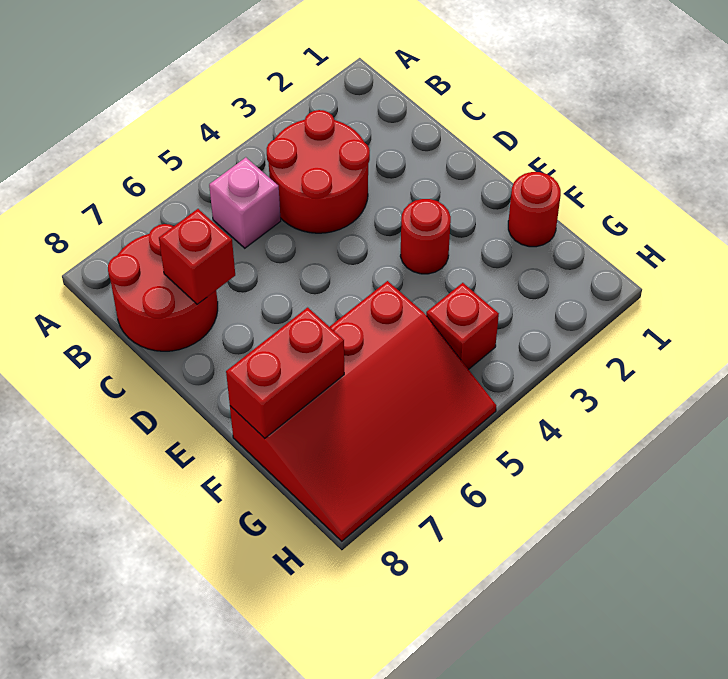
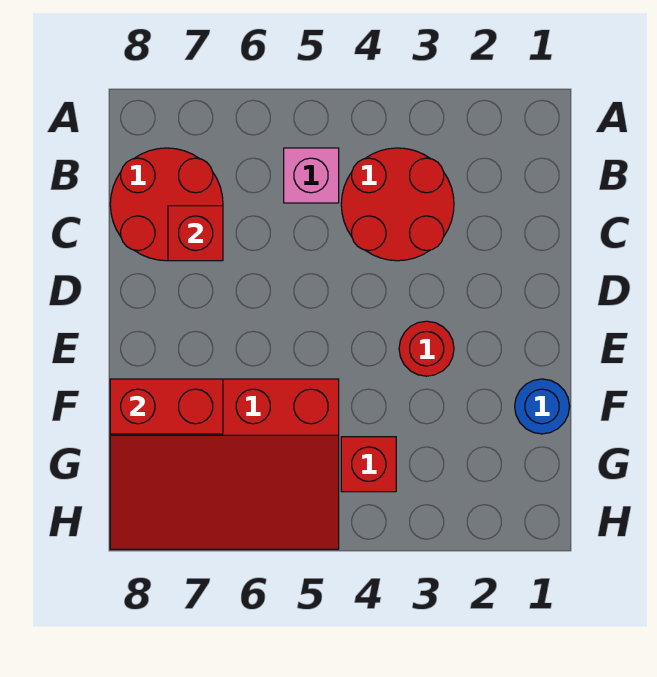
red 1x1 round brick [508,172,561,247] -> blue 1x1 round brick [515,379,570,434]

